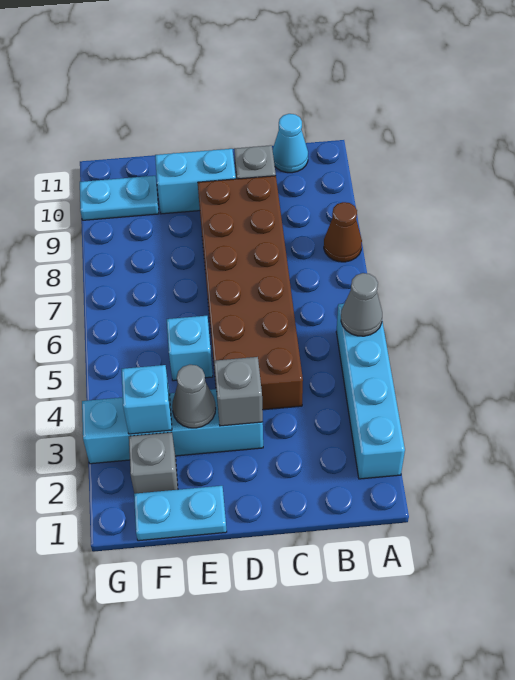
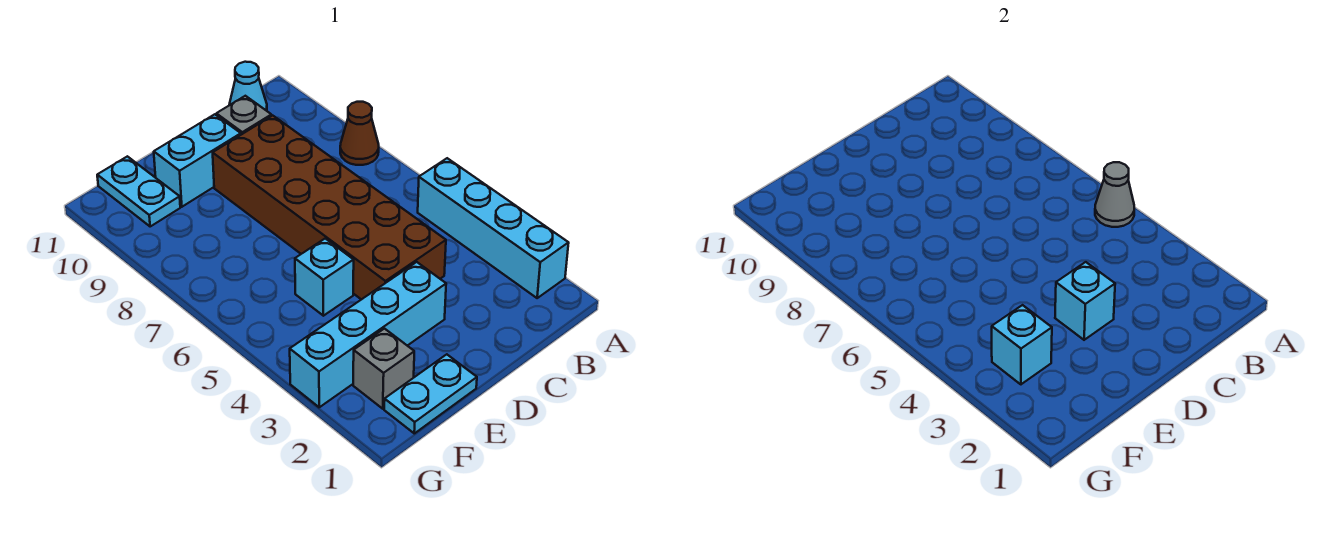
grey 1x1 brick [214,357,263,426] -> cyan 1x1 brick [1055,262,1115,340]
grey 1x1 cone [172,365,216,428] -> none
cyan 1x2 plate [80,176,159,220] -> cyan 1x2 plate turned to [97,156,180,226]

